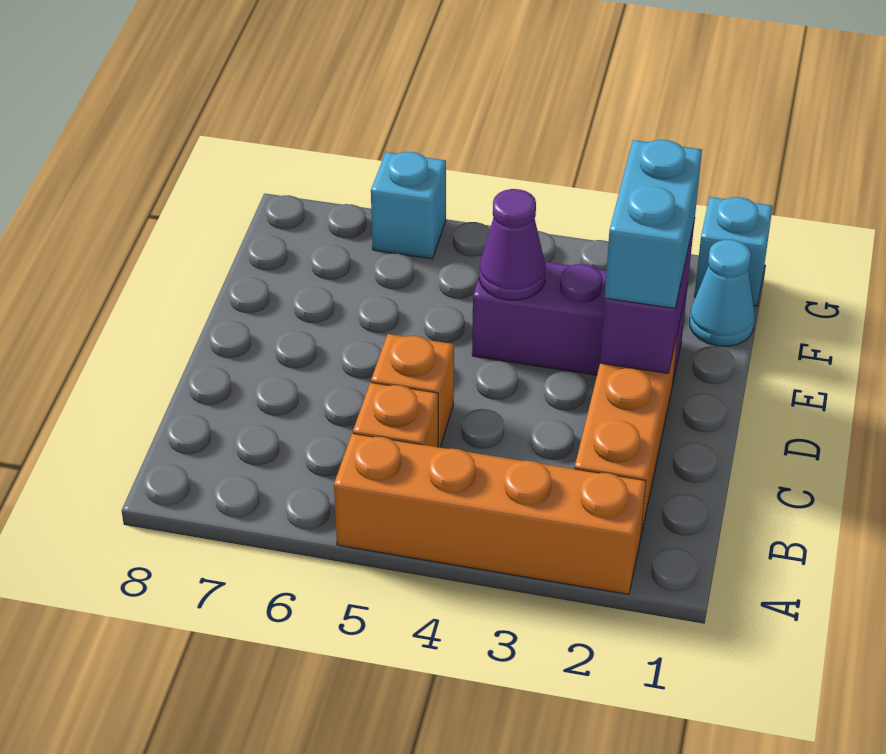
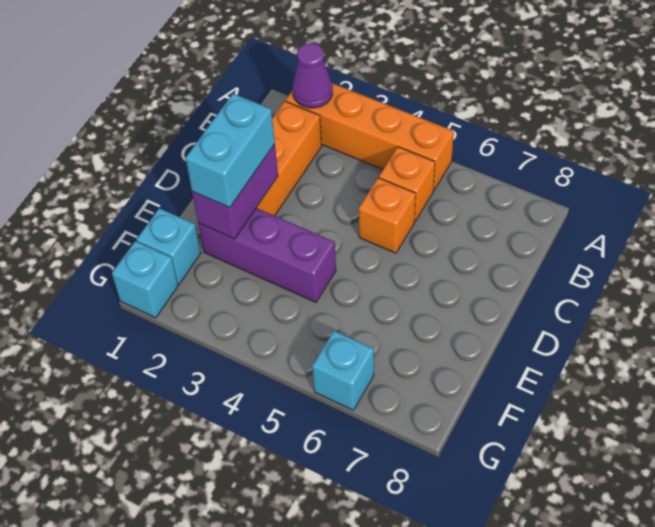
purple 1x1 cone [479,189,546,300] -> purple 1x1 cone moved to [293,43,333,108]
cyan 1x1 cone [690,240,755,346] -> cyan 1x1 brick [137,208,201,284]

